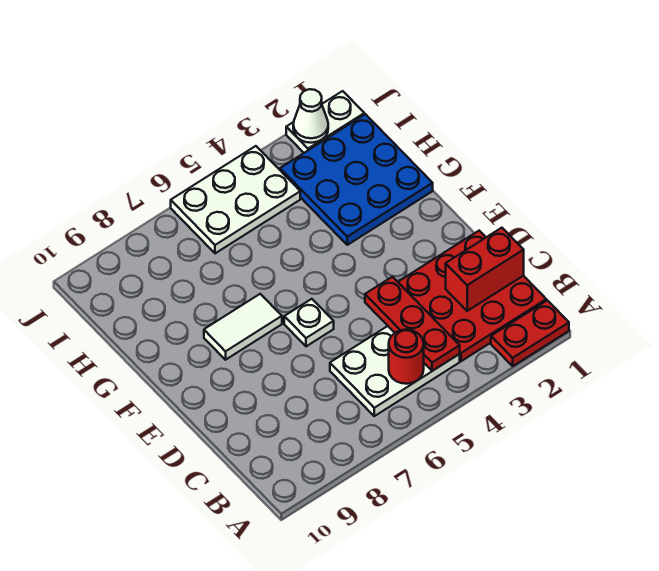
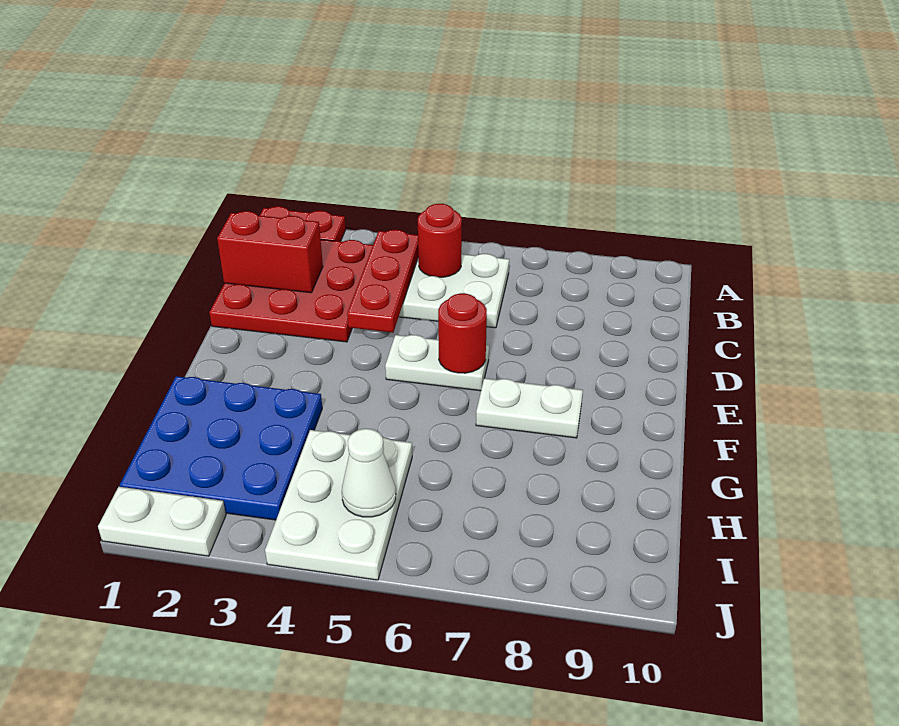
white 1x1 plate [284,299,334,346] -> white 1x2 plate [385,335,489,391]
none -> red 1x1 round brick [438,293,487,373]
white 1x2 tile [204,294,282,360] -> white 1x2 plate [476,378,583,438]
white 2x3 plate [171,146,300,253] -> white 2x3 plate turned to [265,430,412,580]
white 1x1 cone [293,89,328,143] -> white 1x1 cone moved to [342,429,396,517]

